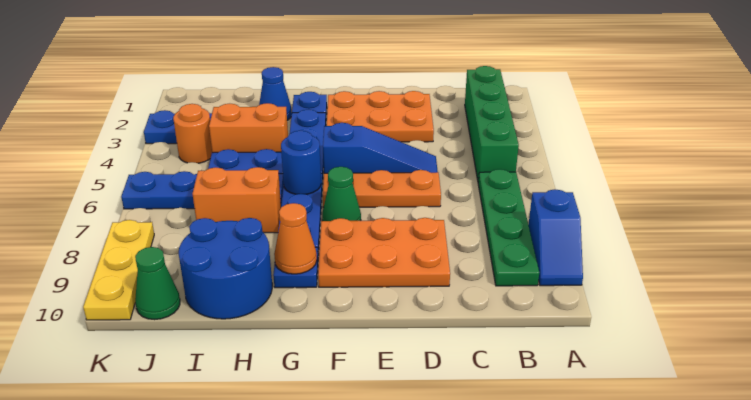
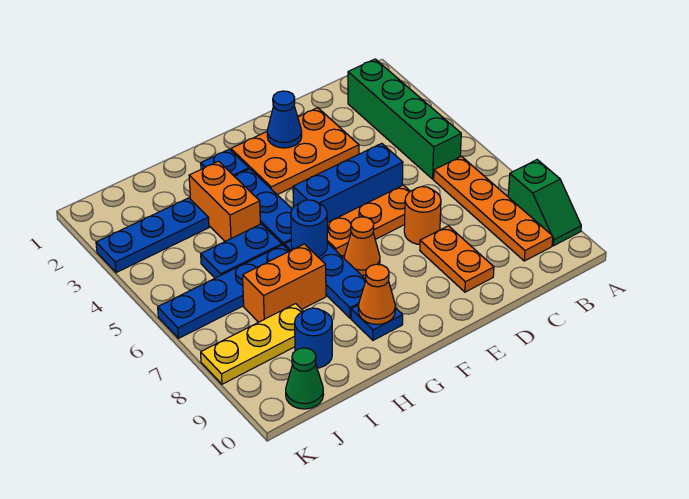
blue 1x2 slope [528,189,583,286] -> green 1x2 slope [508,160,581,246]
green 1x4 plate [478,169,539,286] -> orange 1x4 plate [434,156,553,261]
blue 1x3 slope [323,123,438,173] -> blue 1x3 brick [293,143,403,223]
orange 2x3 plate [318,218,450,287] -> orange 1x2 plate [420,226,494,292]
green 1x1 cone [322,167,361,221] -> orange 1x1 cone [344,217,380,276]
blue 1x1 cone [259,67,292,120] -> blue 1x1 cone moved to [267,91,302,148]
orange 1x2 brick [209,103,288,153] -> orange 1x2 brick turned to [189,161,260,241]
blue 2x2 round brick [179,218,272,319] -> blue 1x1 round brick [295,308,332,368]
orange 1x1 round brick [173,104,212,163] -> orange 1x1 round brick moved to [404,187,441,245]
yellow 1x3 plate [83,220,154,320] -> yellow 1x3 plate turned to [201,304,303,384]

